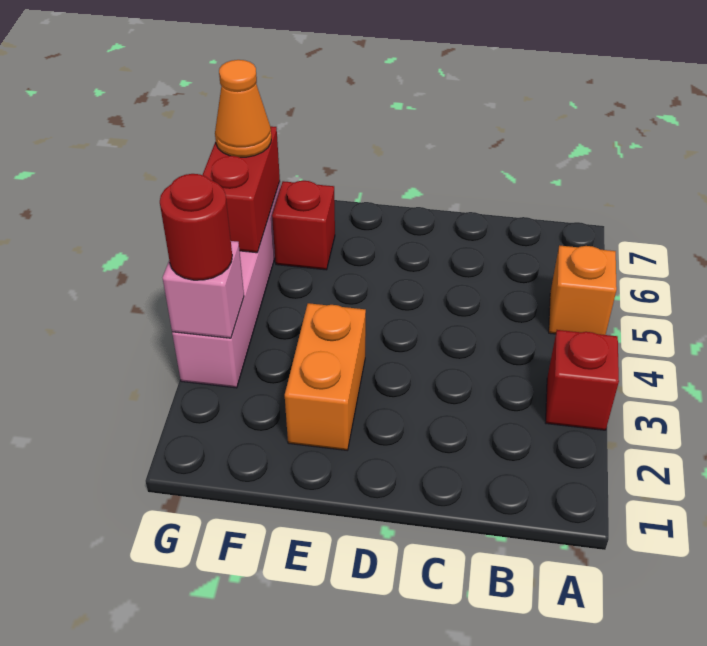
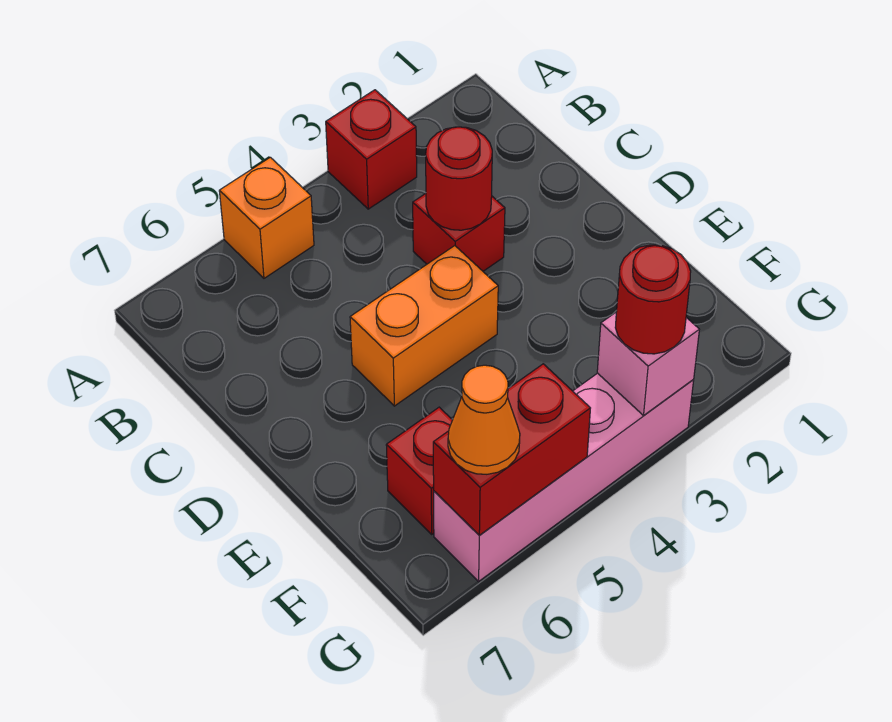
none -> red 1x1 brick [413,193,505,271]
none -> red 1x1 round brick [426,127,492,230]
orange 1x2 brick [285,303,366,450] -> orange 1x2 brick moved to [350,246,498,406]

